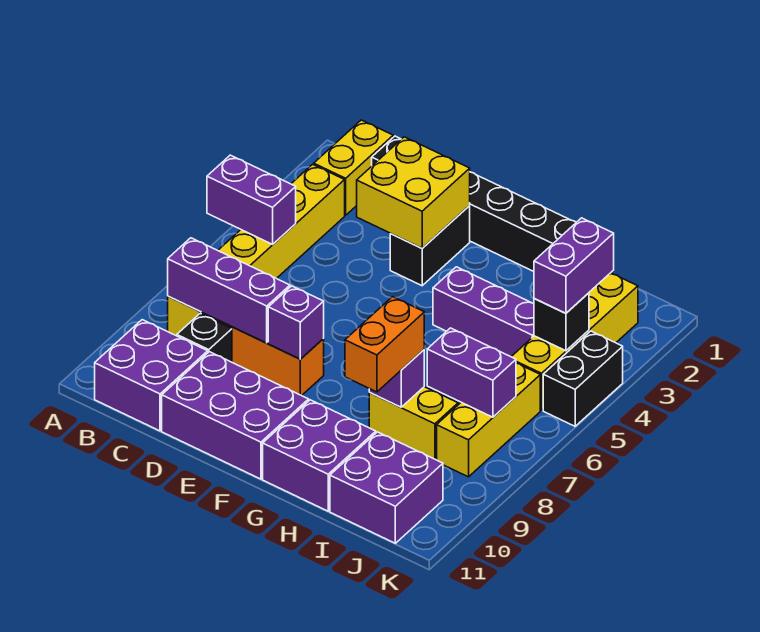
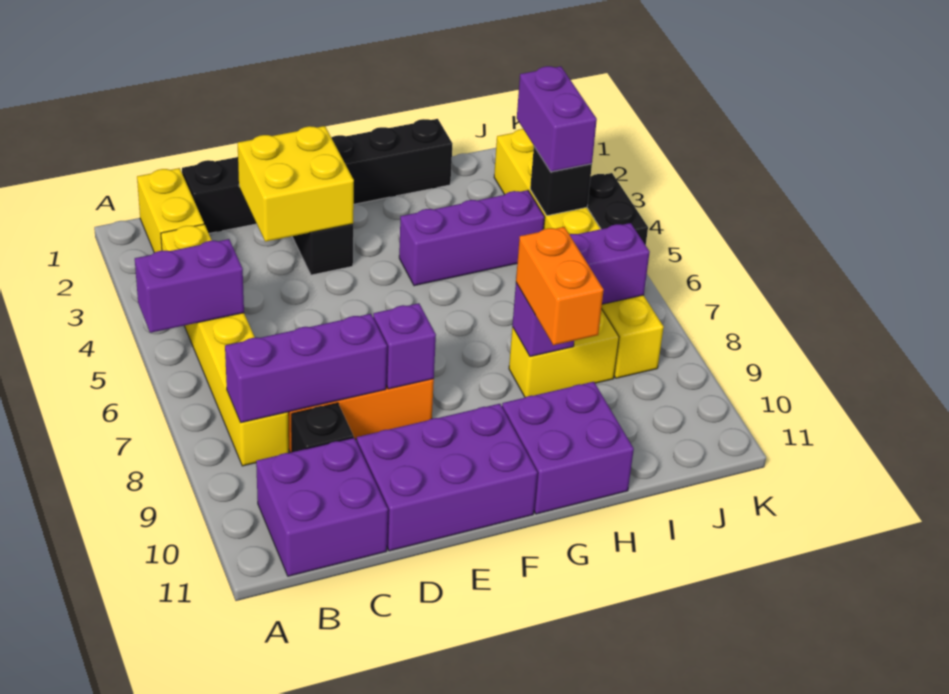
purple 2x2 brick [330,432,443,543] -> none

